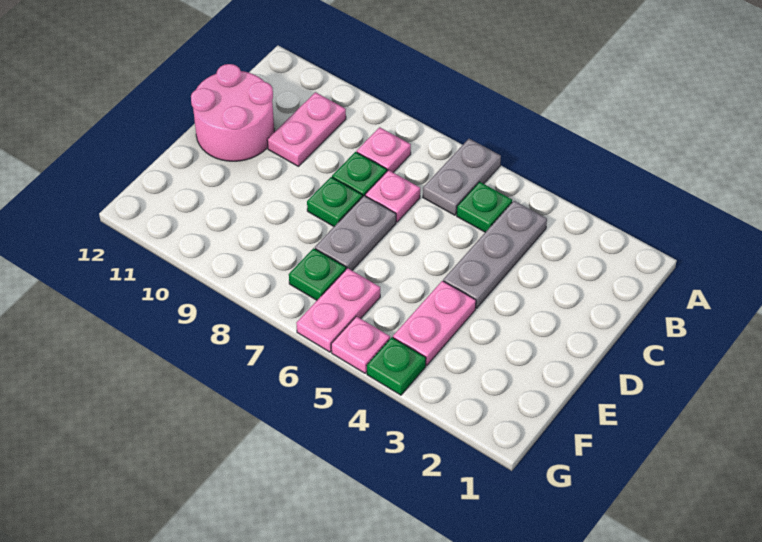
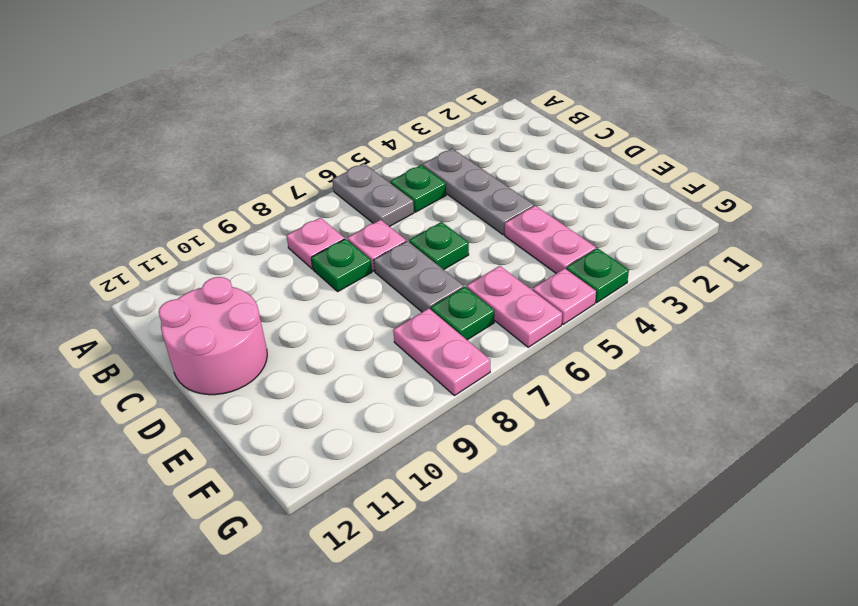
pink 1x2 plate [267,92,346,166] -> pink 1x2 plate moved to [393,308,490,396]
green 1x1 plate [307,177,362,226] -> green 1x1 plate moved to [409,222,469,270]

